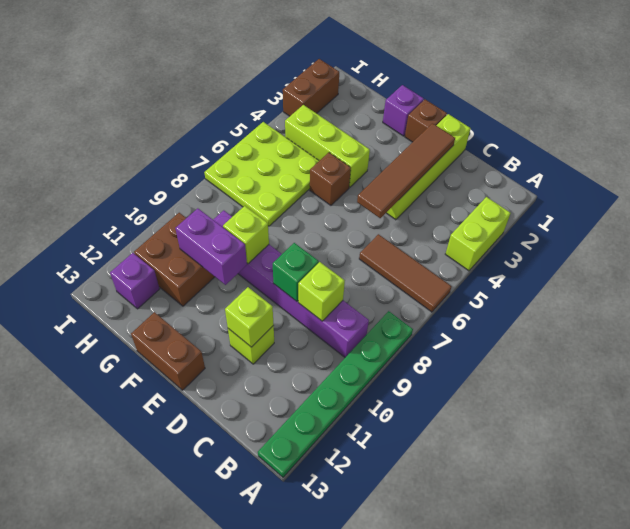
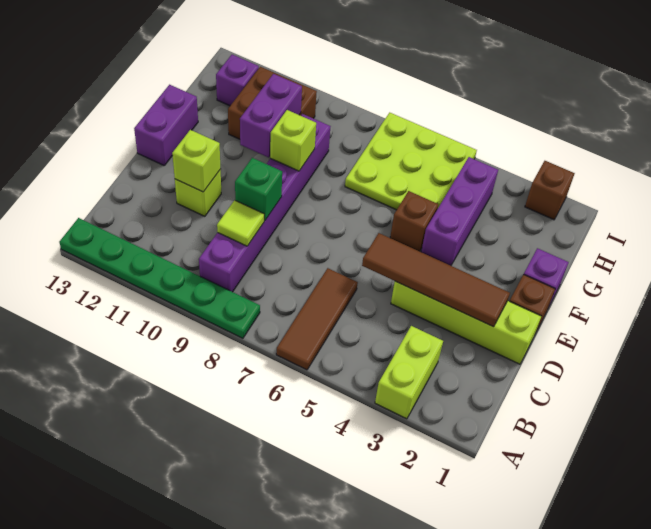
lime 1x2 brick [446,197,510,271] -> lime 1x2 brick turned to [375,326,443,419]
lime 1x1 brick [298,262,345,321] -> lime 1x1 tile [217,200,264,246]
brown 1x2 brick [131,312,205,390] -> purple 1x2 brick [134,85,198,165]
lime 1x3 brick [285,105,370,187] -> purple 1x3 brick [421,157,498,266]
brown 1x2 brick [283,59,339,116] -> brown 1x1 brick [525,161,575,220]

